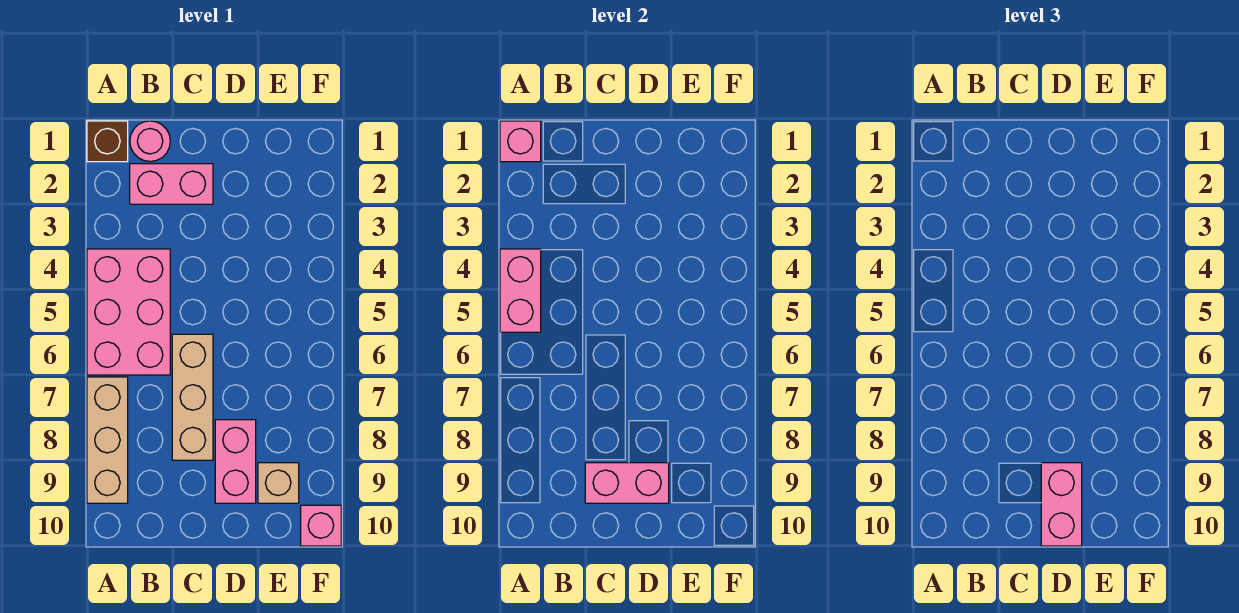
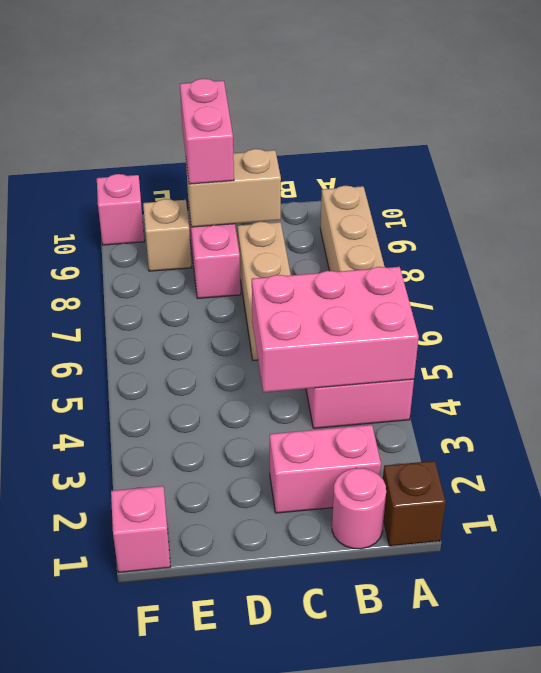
pink 1x1 brick [500,121,541,162] -> pink 1x1 brick moved to [111,486,170,572]
pink 1x2 brick [500,249,541,332] -> pink 2x3 brick [252,267,419,392]
pink 1x2 brick [585,463,669,503] -> tan 1x2 brick [186,149,281,227]

